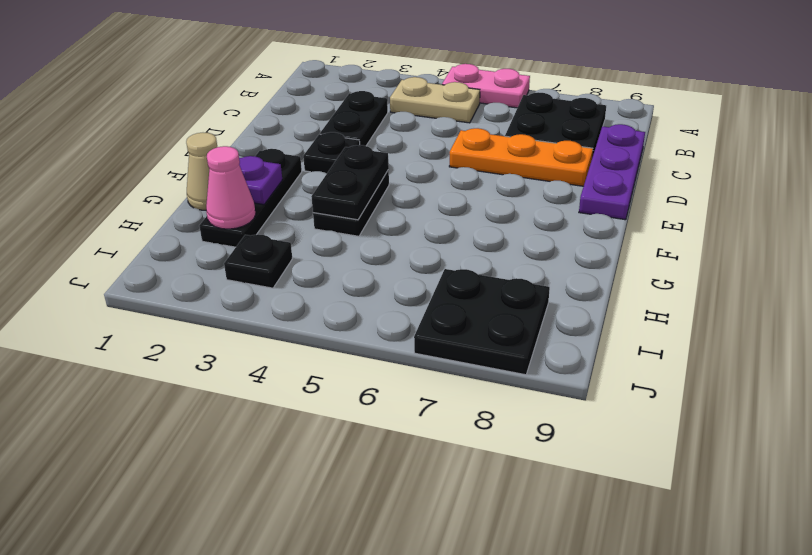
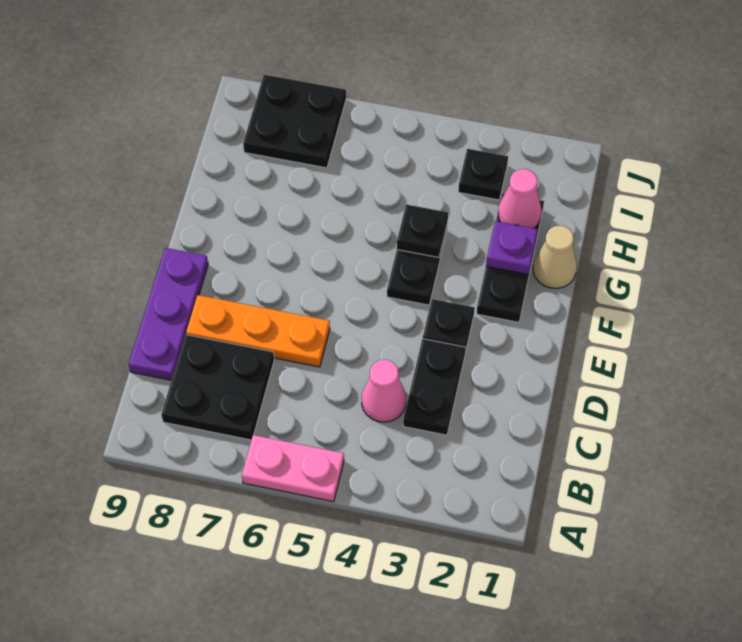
tan 1x2 plate [390,77,480,123] -> none
none -> pink 1x1 cone [362,360,406,422]
black 1x2 plate [311,145,389,220] -> black 1x1 plate [397,204,448,257]

